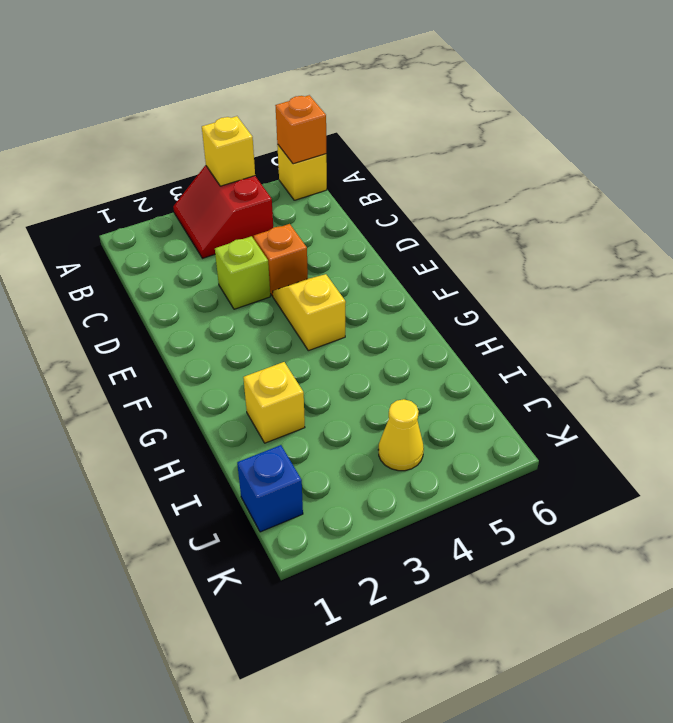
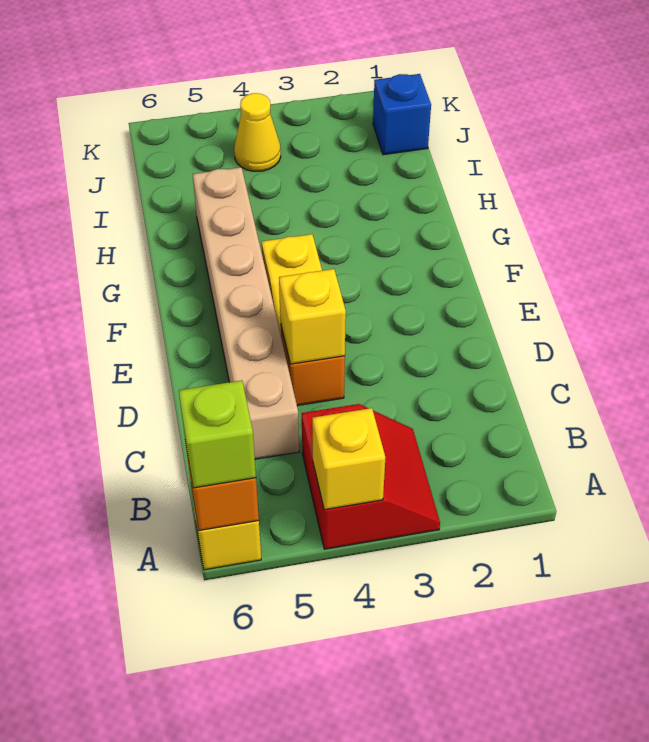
none -> tan 1x6 brick [193,167,299,459]
lime 1x1 brick [215,236,270,309] -> lime 1x1 brick moved to [179,380,256,488]
yellow 1x1 brick [243,362,305,443] -> yellow 1x1 brick moved to [279,269,346,364]

